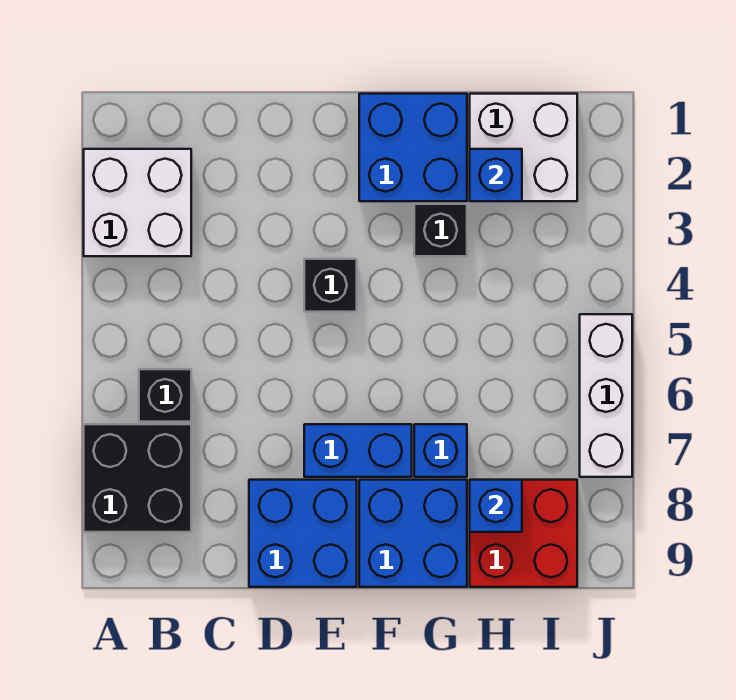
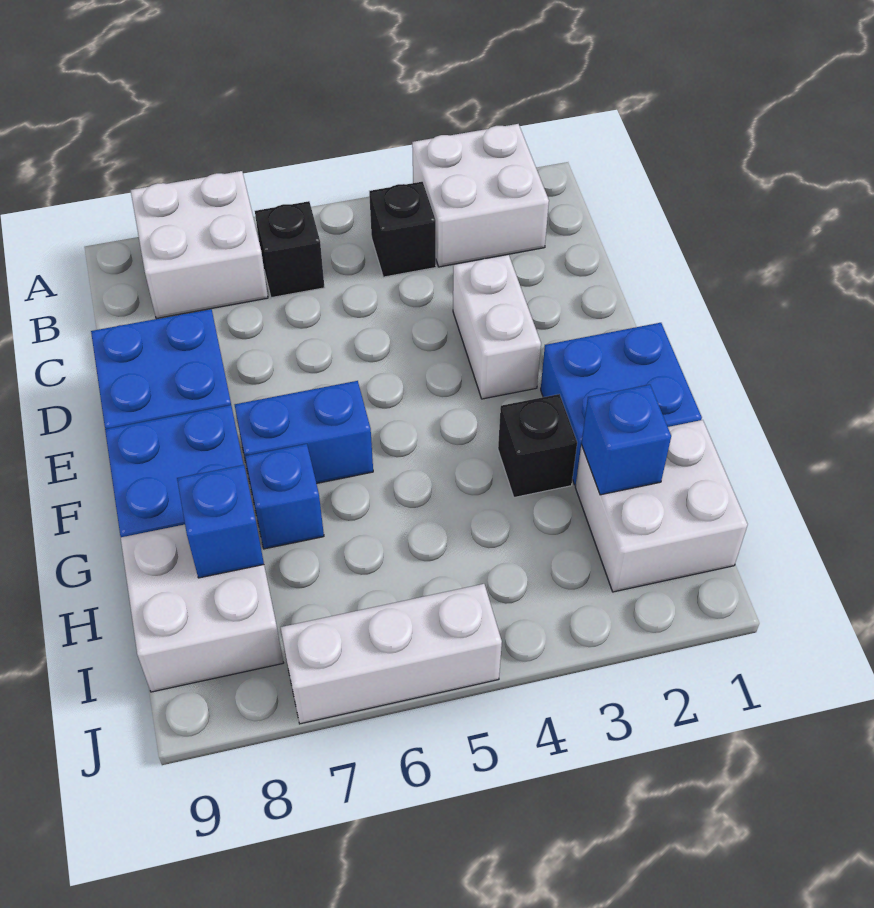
black 2x2 brick [84,424,191,532] -> white 2x2 brick [131,171,268,319]
none -> white 1x2 brick [453,255,541,399]
black 1x1 brick [304,259,357,312] -> black 1x1 brick moved to [369,182,436,277]
blue 1x2 brick [304,424,412,477] -> blue 1x2 brick turned to [235,381,373,484]
red 2x2 brick [470,480,577,587] -> white 2x2 brick [121,525,283,692]

